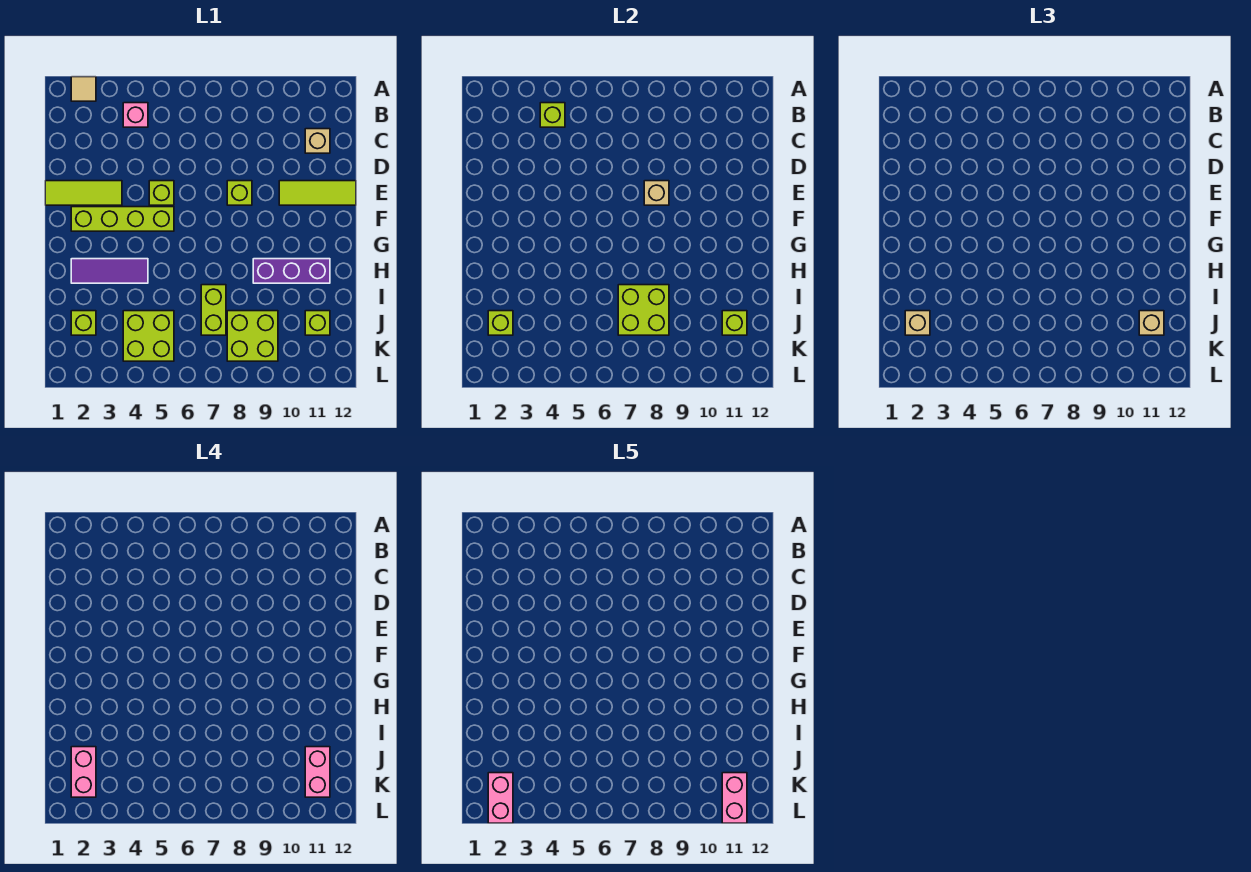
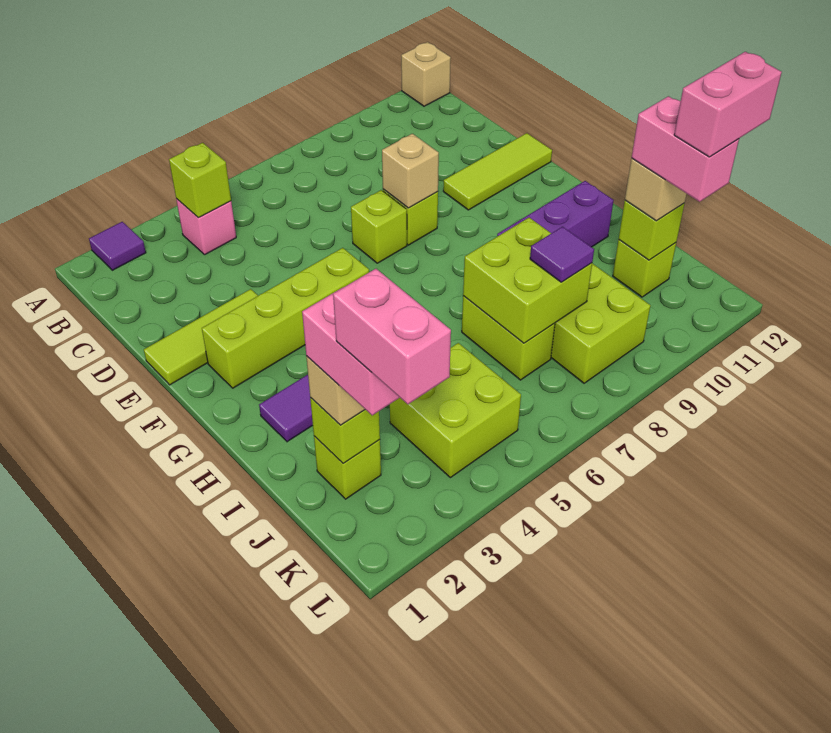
tan 1x1 tile [71,77,96,101] -> purple 1x1 tile [89,222,146,270]
tan 1x1 brick [305,129,330,153] -> tan 1x1 brick moved to [401,42,451,106]
lime 1x1 brick [149,181,174,205] -> lime 1x1 brick moved to [351,190,407,263]
none -> purple 1x1 tile [530,227,594,282]
pink 1x2 brick [722,773,747,823] -> pink 1x2 brick turned to [674,52,782,157]

